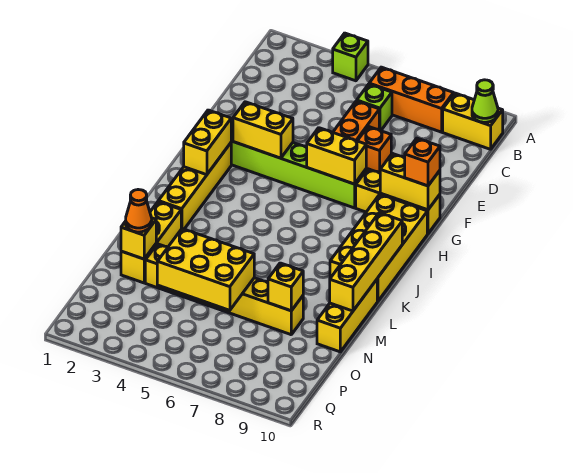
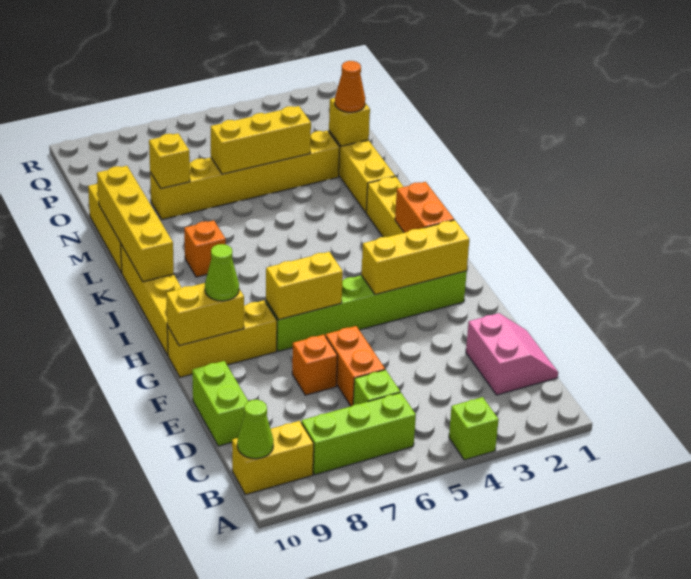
orange 1x3 brick [369,67,454,132] -> lime 1x3 brick [301,393,416,475]
none -> pink 2x2 slope [466,313,558,395]
none -> lime 1x2 brick [192,361,248,446]
yellow 1x2 brick [233,102,293,158] -> yellow 1x3 brick [361,220,469,295]
none -> lime 1x1 cone [205,244,239,301]
orange 1x1 brick [404,138,440,186] -> orange 1x1 brick moved to [184,221,226,277]
yellow 1x2 brick [184,110,231,175] -> orange 1x2 brick [395,182,454,233]
yellow 2x4 brick [330,194,427,301] -> yellow 1x4 brick [121,245,181,355]
yellow 2x3 brick [157,229,254,310] -> yellow 1x3 brick [210,106,311,174]

